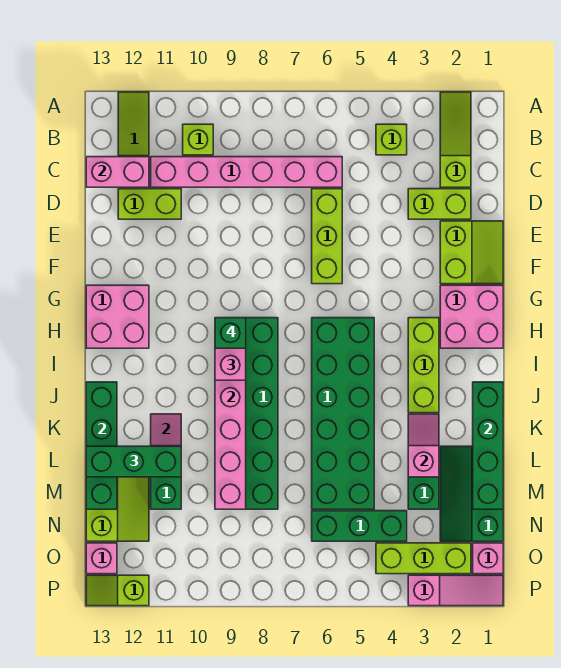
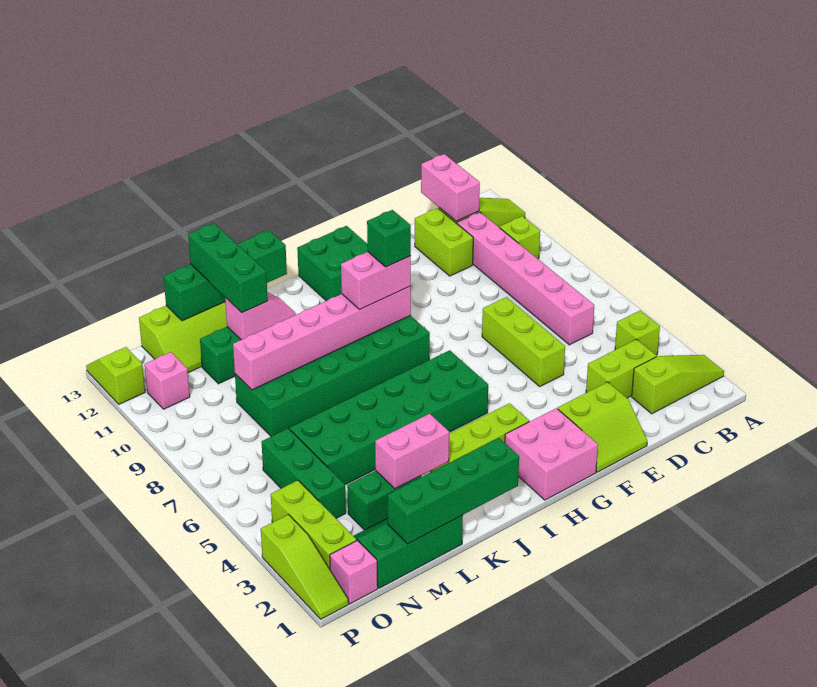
lime 1x2 brick [408,189,471,219] -> lime 1x2 brick turned to [586,339,657,398]
lime 1x3 brick [312,189,342,284] -> lime 1x3 brick turned to [482,297,565,386]
pink 2x2 brick [86,285,149,348] -> green 2x2 brick [297,226,368,301]
pink 1x2 slope [408,414,439,477] -> pink 1x2 brick [375,414,450,489]
pink 1x1 brick [86,543,117,574] -> pink 1x1 brick moved to [145,352,190,409]
pink 1x3 slope [408,575,503,606] -> lime 1x3 slope [261,515,349,619]

